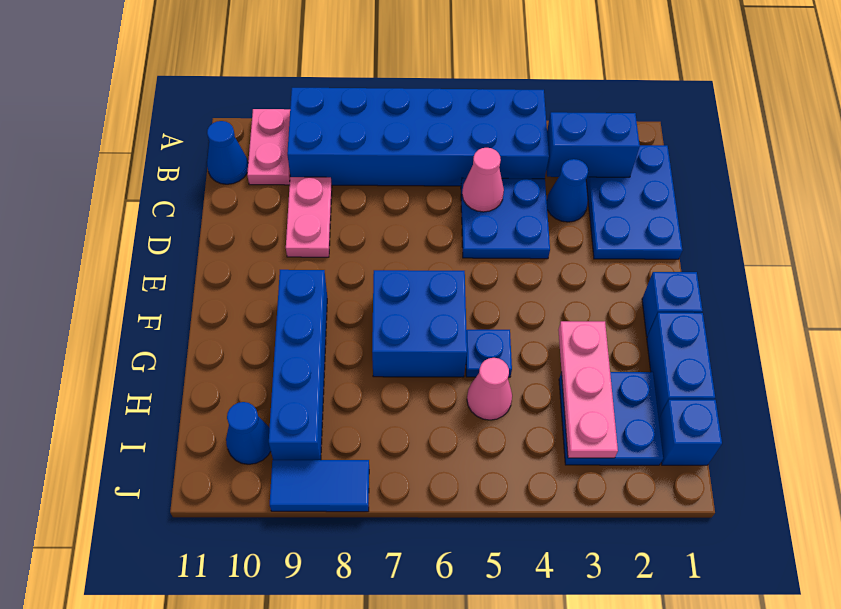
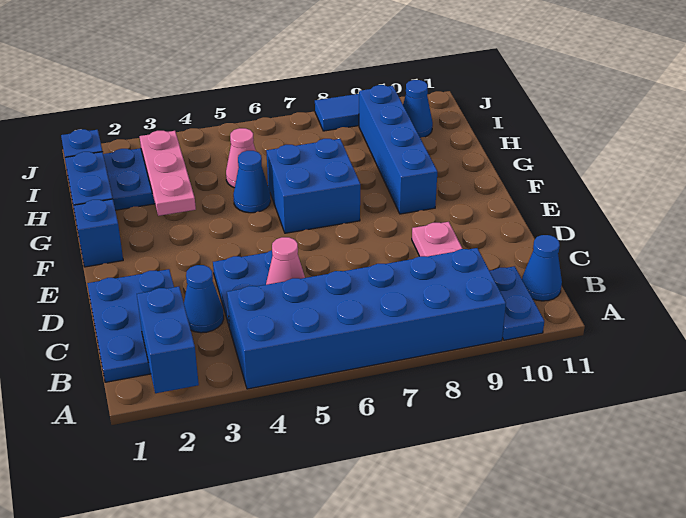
pink 1x2 plate [247,109,290,185] -> blue 1x2 plate [490,266,544,340]
blue 1x2 brick [546,112,640,177] -> blue 1x2 brick turned to [137,287,199,393]
blue 1x1 plate [466,330,512,377] -> blue 1x1 cone [233,151,271,213]

